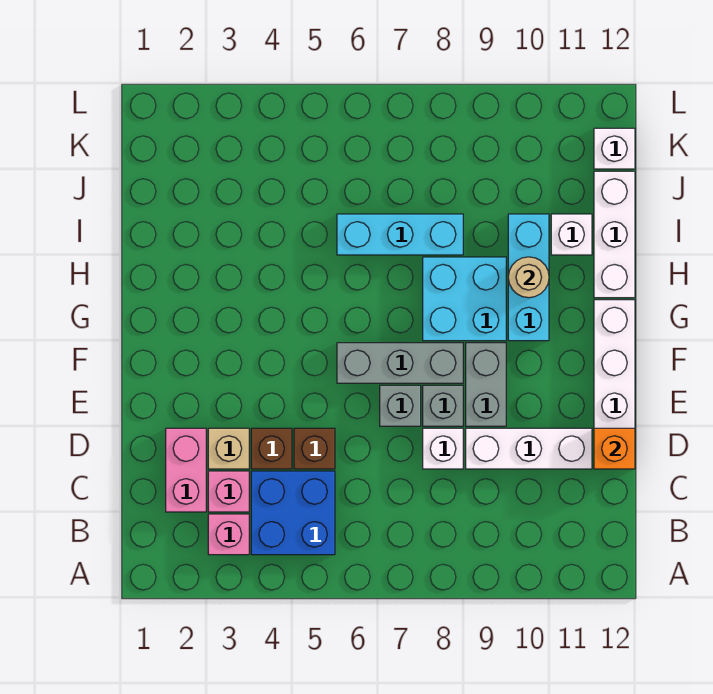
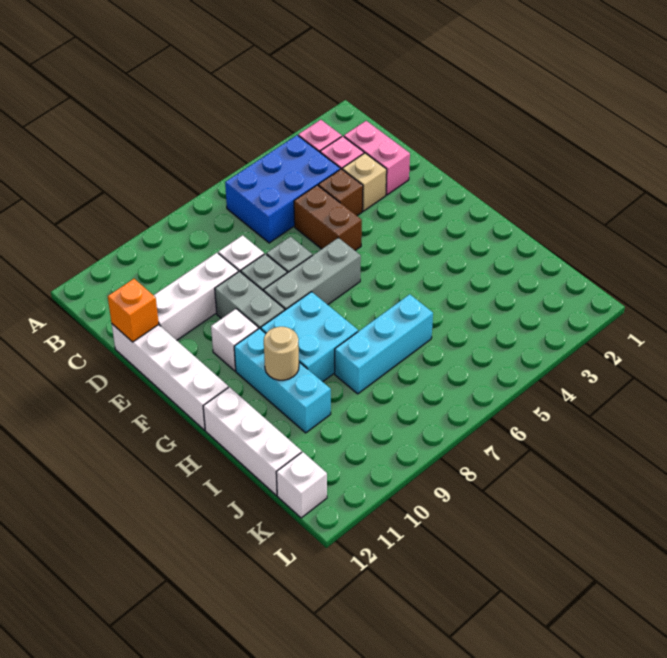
blue 2x2 brick [251,471,335,555] -> blue 2x3 brick [225,135,340,243]
brown 1x1 brick [294,428,335,469] -> brown 1x2 brick [294,185,362,250]
white 1x1 brick [551,214,592,255] -> white 1x1 brick moved to [211,309,258,371]

